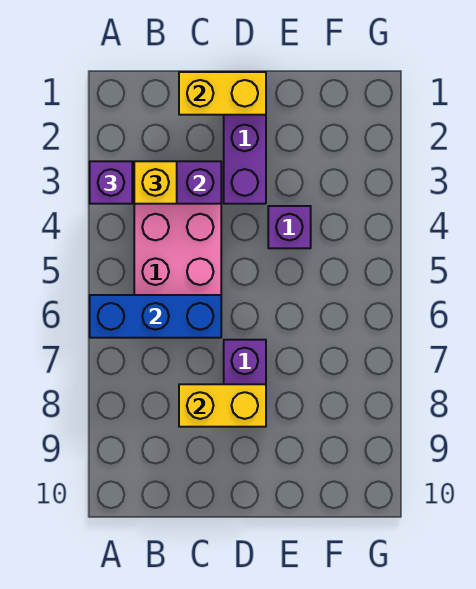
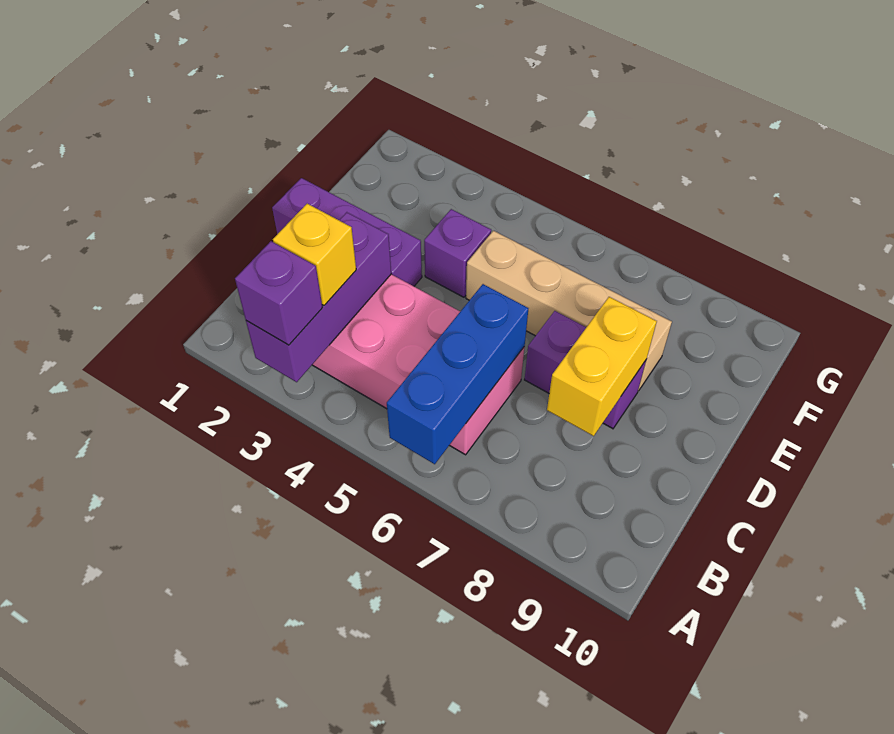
yellow 1x2 brick [179,72,266,115] -> none
none -> tan 1x4 brick [466,231,672,391]

